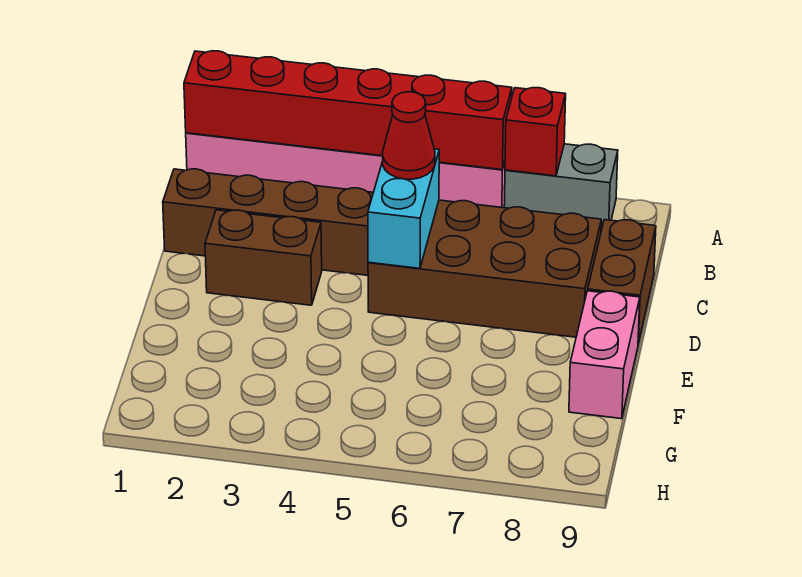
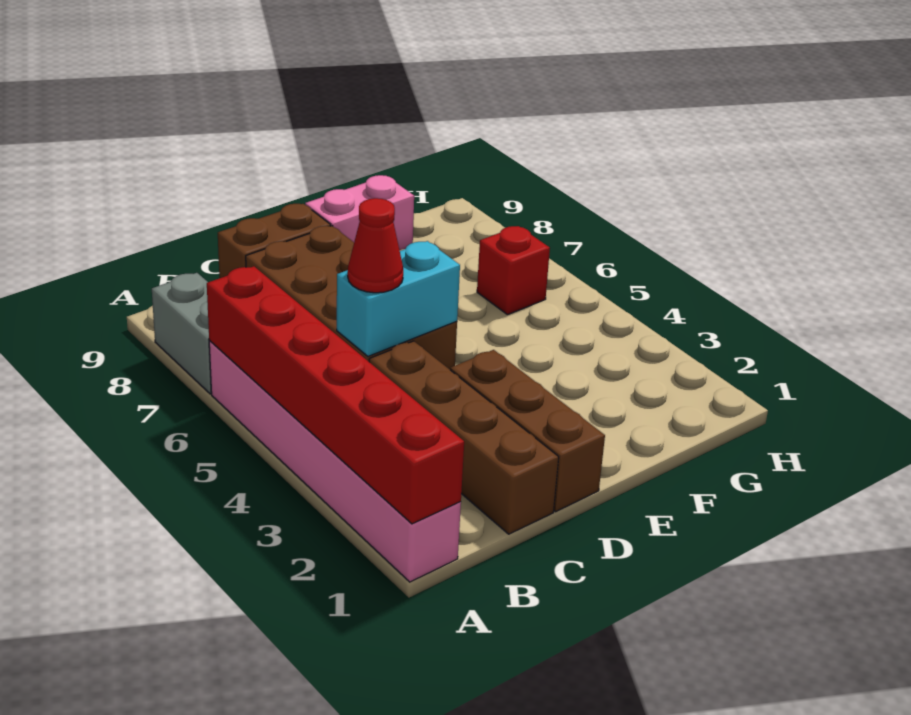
red 1x1 brick [505,88,566,176] -> red 1x1 brick moved to [477,226,550,315]
brown 1x2 brick [205,210,322,305] -> brown 1x3 brick [450,350,605,511]

